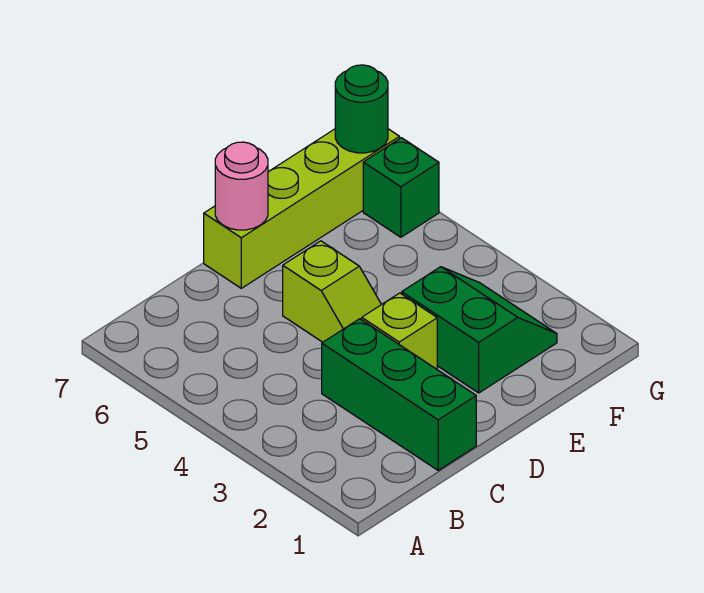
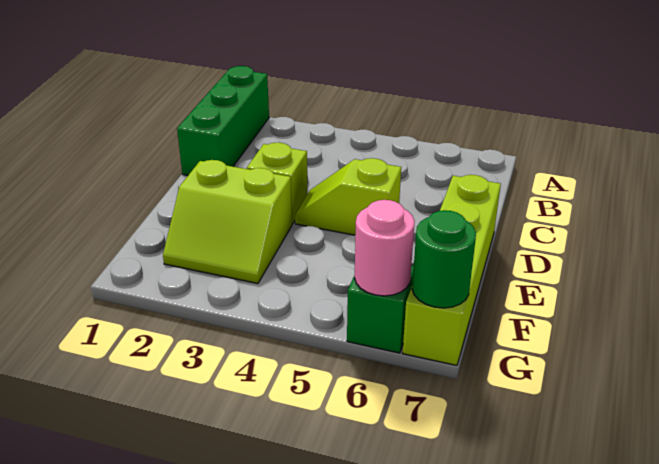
green 1x3 brick [322,319,476,470] -> green 1x3 brick turned to [177,66,269,175]
pink 1x1 round brick [215,142,268,230] -> pink 1x1 round brick moved to [355,200,415,296]
green 2x2 slope [402,267,557,393] -> lime 2x2 slope [163,160,292,284]

